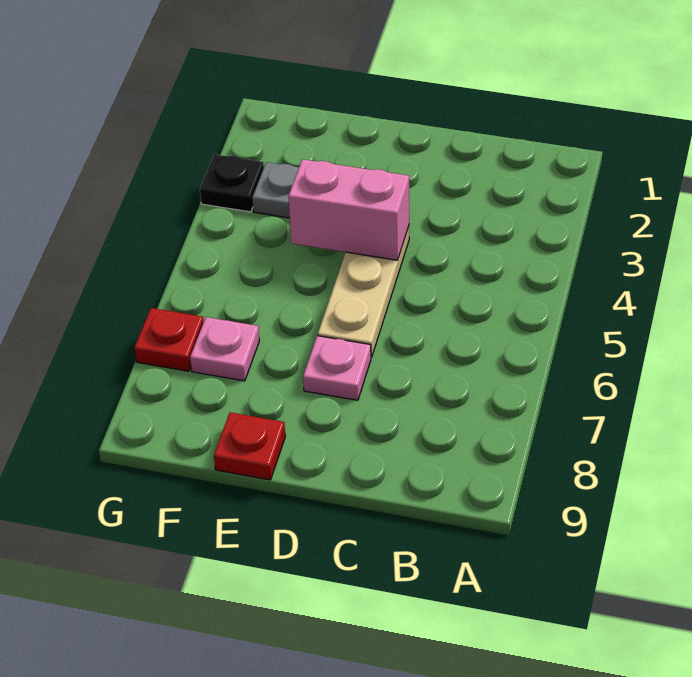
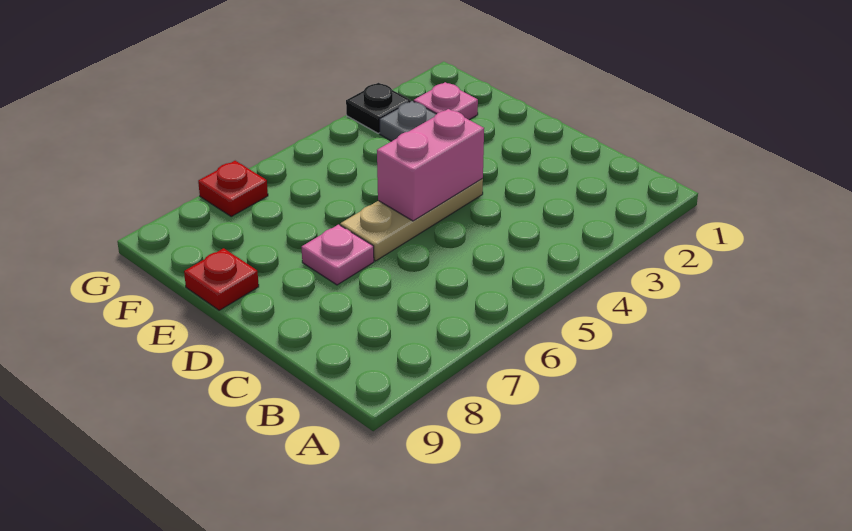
pink 1x2 brick [288,159,409,260] -> pink 1x2 brick turned to [377,109,484,221]
pink 1x1 plate [190,317,260,381] -> pink 1x1 plate moved to [414,82,478,120]

